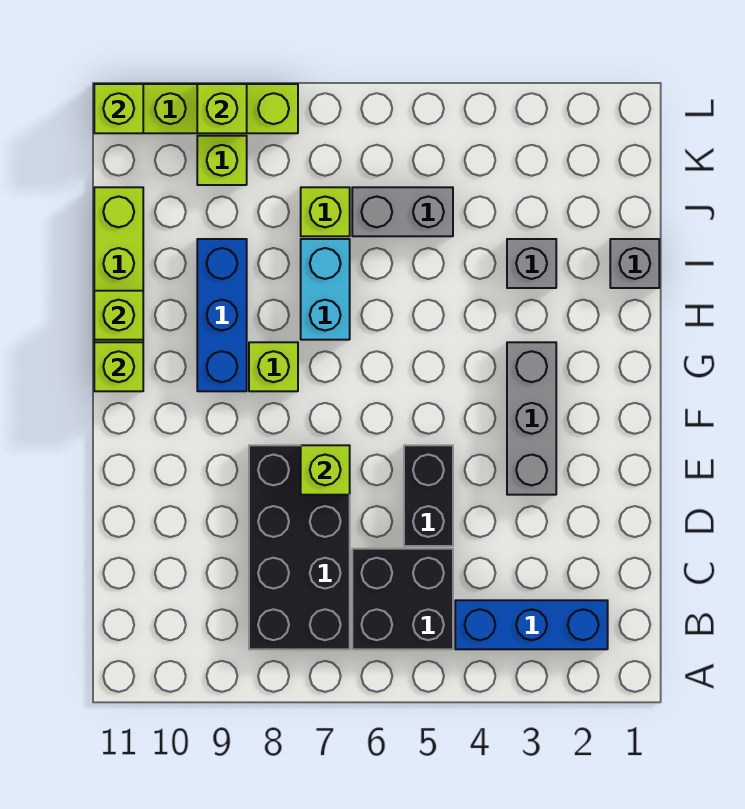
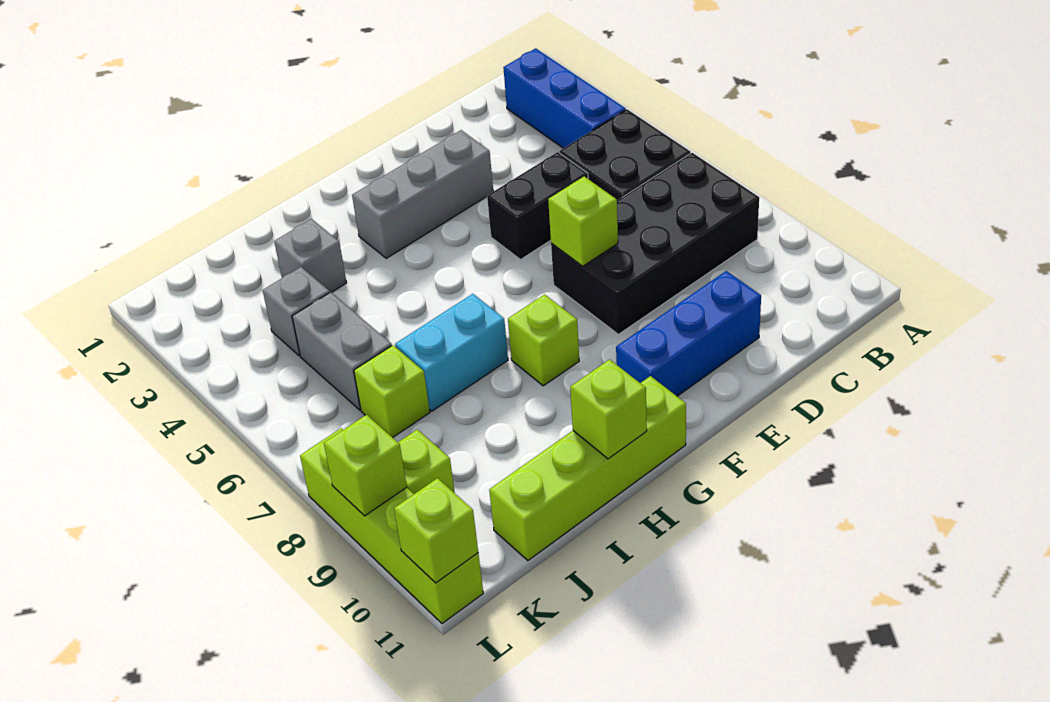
blue 1x3 brick [197,239,247,391] -> blue 1x3 brick moved to [616,271,761,396]
lime 1x1 brick [94,342,143,391] -> none
grey 1x1 brick [610,239,659,288] -> grey 1x1 brick moved to [263,267,330,356]

